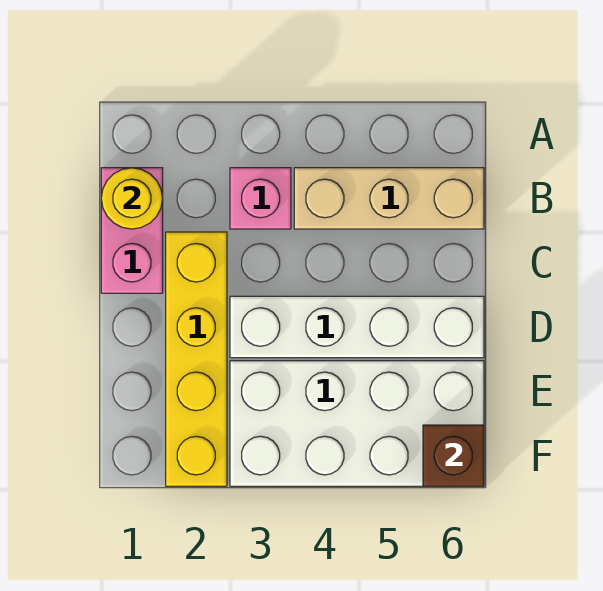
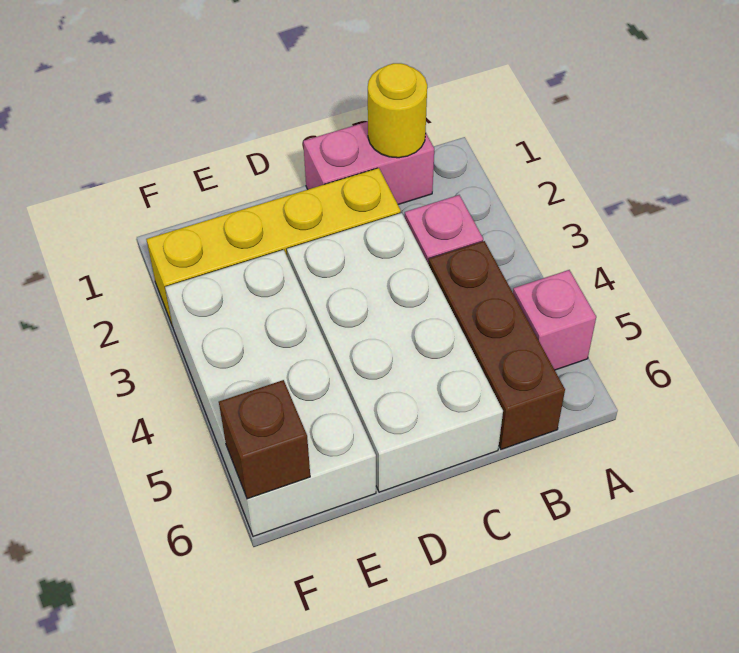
none -> pink 1x1 brick [513,270,596,370]
tan 1x3 brick [294,168,484,229] -> brown 1x3 brick [429,241,565,449]
white 1x4 brick [230,296,484,358] -> white 2x4 brick [287,213,503,492]

